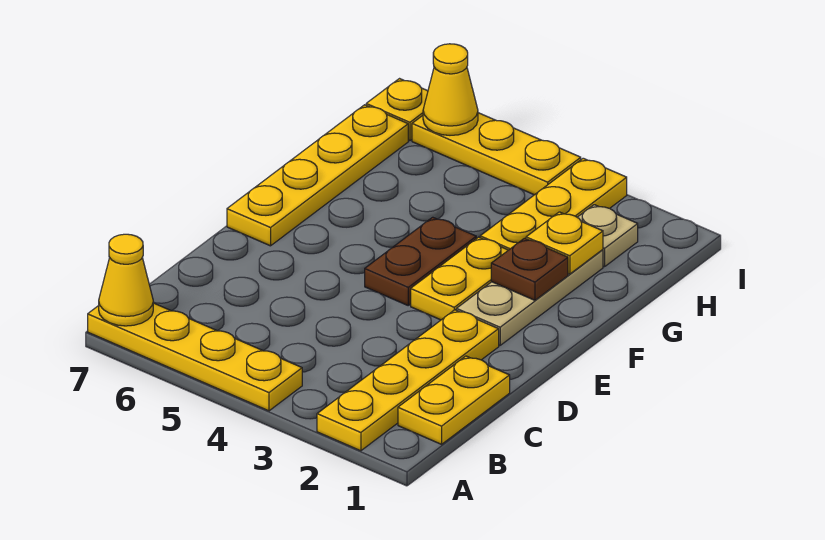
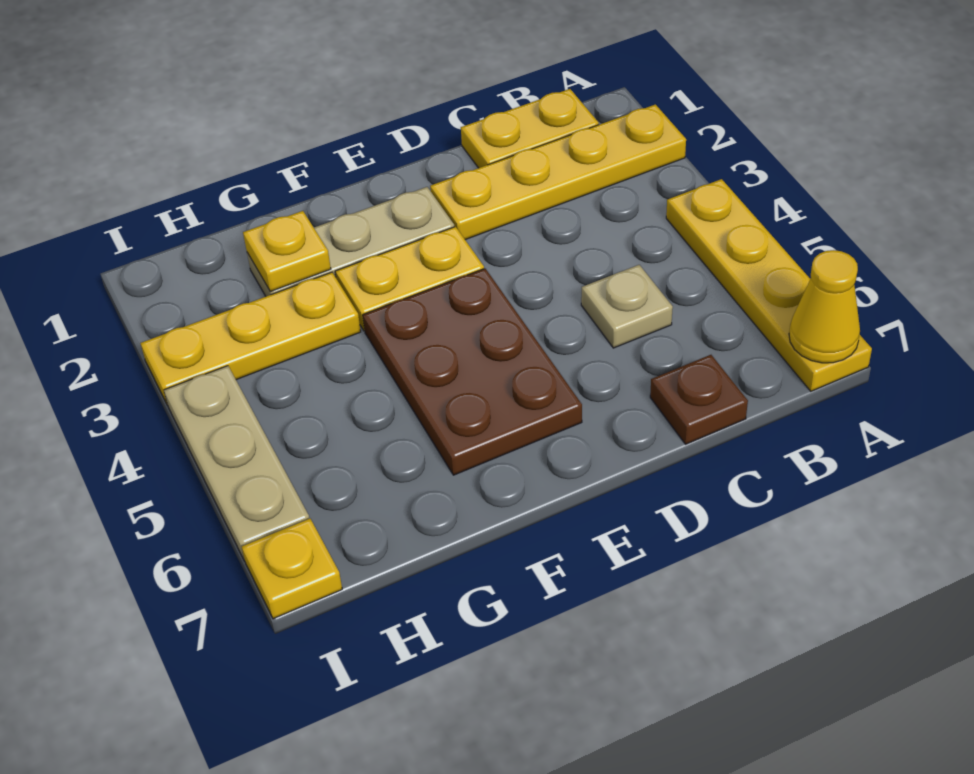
brown 1x2 plate [365,217,476,305] -> brown 2x3 plate [363,269,582,475]
yellow 1x4 plate [227,105,408,246] -> none
brown 1x1 plate [491,238,568,300] -> brown 1x1 plate moved to [650,355,748,444]
tan 1x1 plate [577,205,638,267] -> tan 1x1 plate moved to [581,265,673,348]
yellow 1x3 plate [412,113,581,195] -> tan 1x3 plate [164,366,309,561]
yellow 1x1 cone [423,44,478,135] -> none

